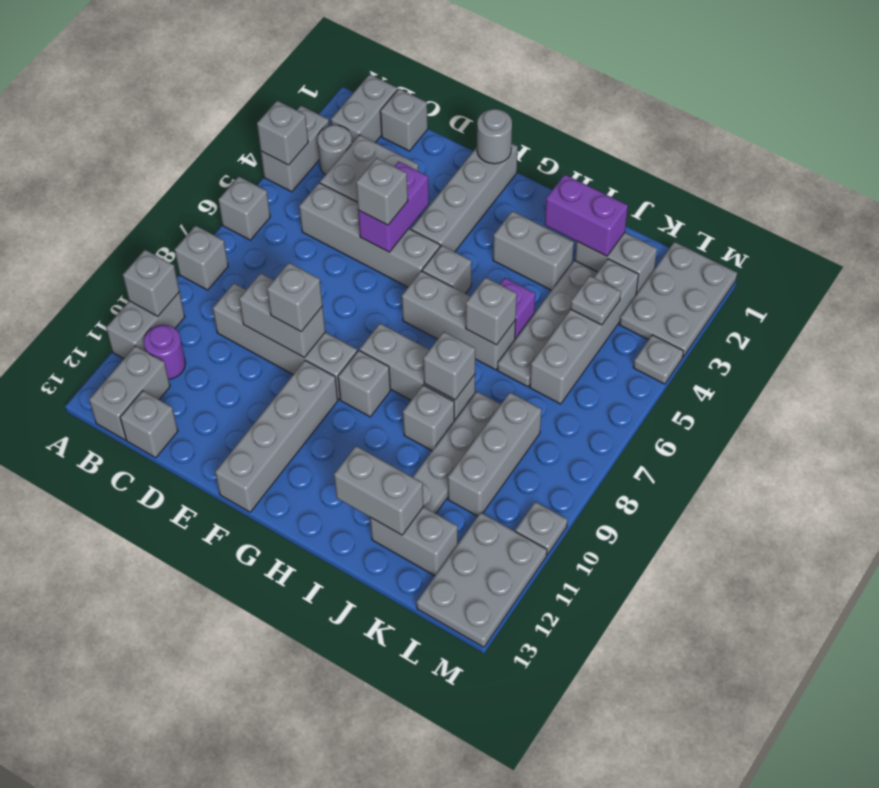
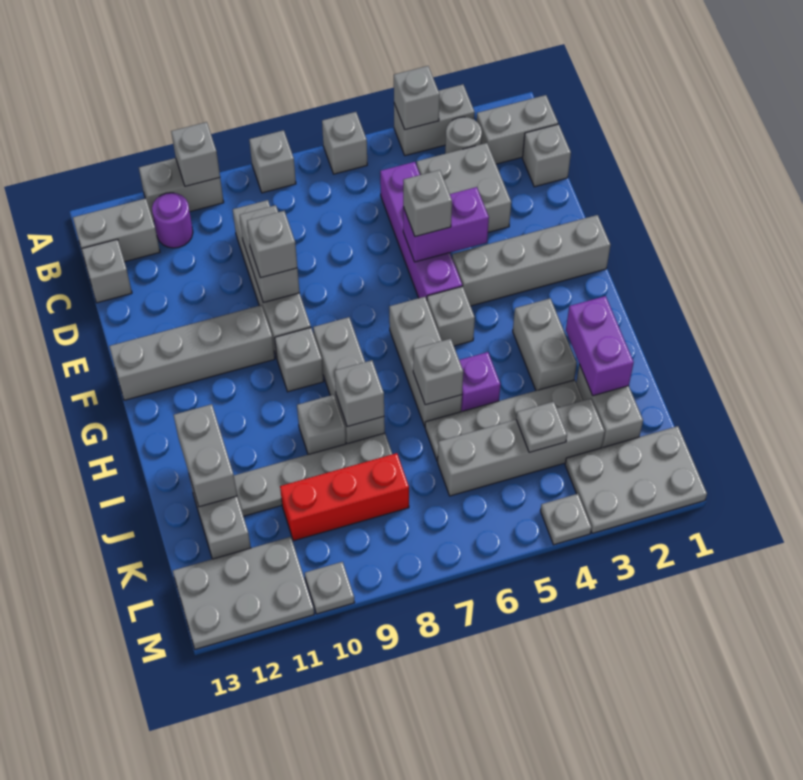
grey 1x4 brick [299,183,440,287] -> purple 1x4 brick [380,162,462,300]
grey 1x1 round brick [477,109,512,164] -> none
grey 1x3 brick [448,393,542,516] -> red 1x3 brick [280,453,409,541]

